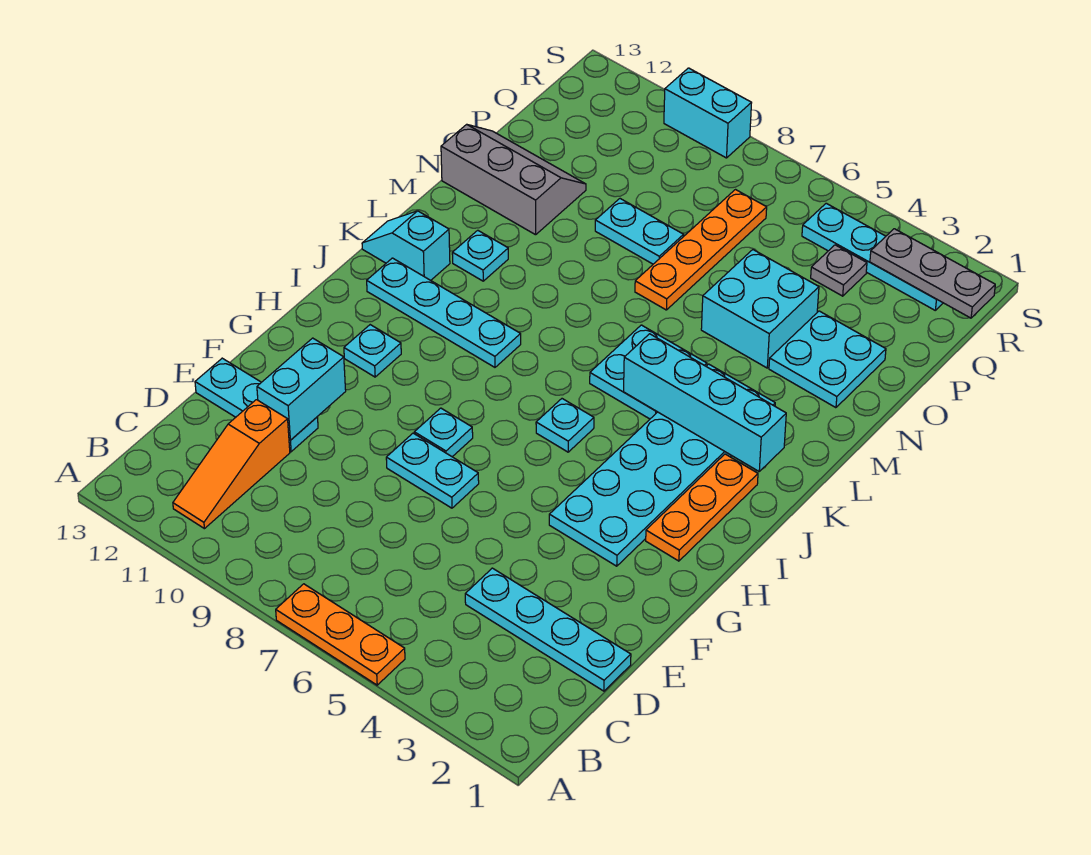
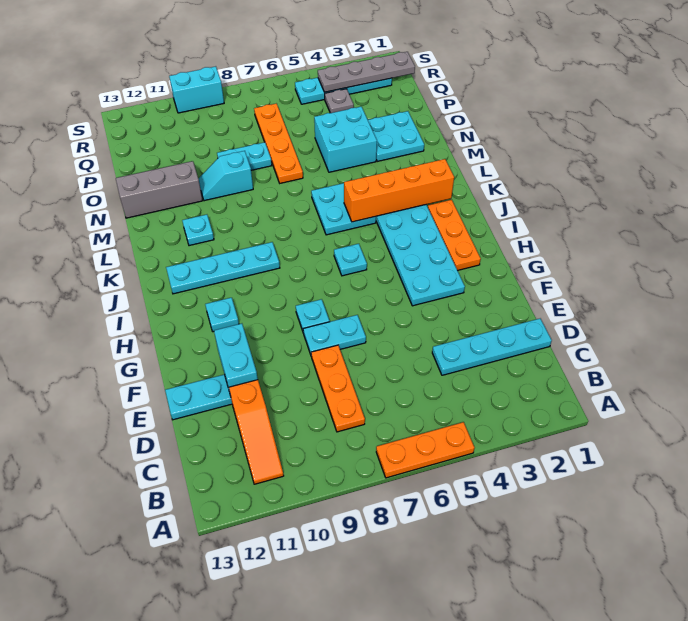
none -> orange 1x3 plate [311,345,365,432]
cyan 1x4 brick [624,334,786,471] -> orange 1x4 brick [344,159,454,222]
cyan 1x2 slope [362,211,450,280] -> cyan 1x2 slope moved to [199,151,253,201]
grey 1x3 plate [870,229,995,318] -> grey 1x4 plate [318,52,415,92]

